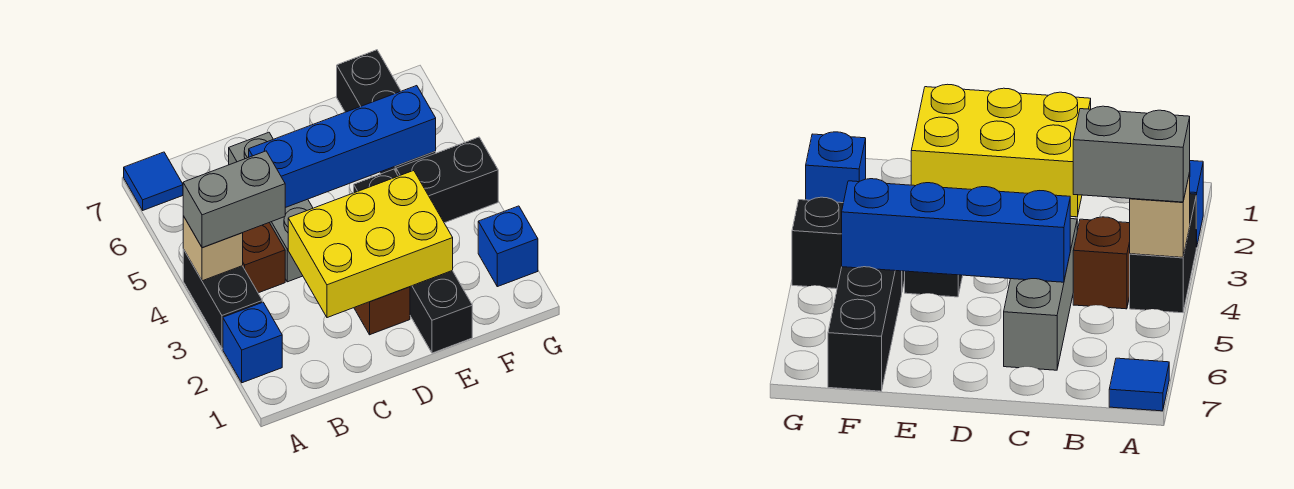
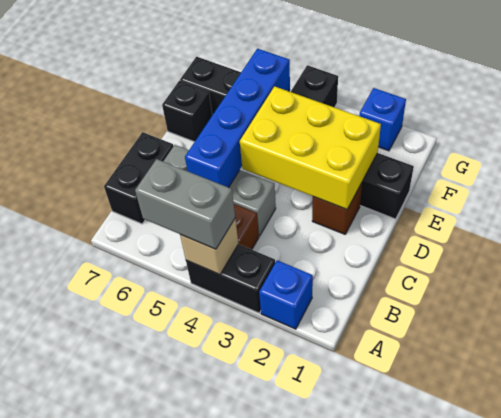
grey 1x2 brick [183,151,285,248] -> grey 1x2 brick turned to [135,159,235,249]
blue 1x1 tile [124,152,183,210] -> none
none -> black 1x2 brick [104,132,173,224]
yellow 2x3 brick [288,171,453,318] -> yellow 2x3 brick turned to [240,86,381,209]
none -> black 1x1 brick [162,81,212,142]

